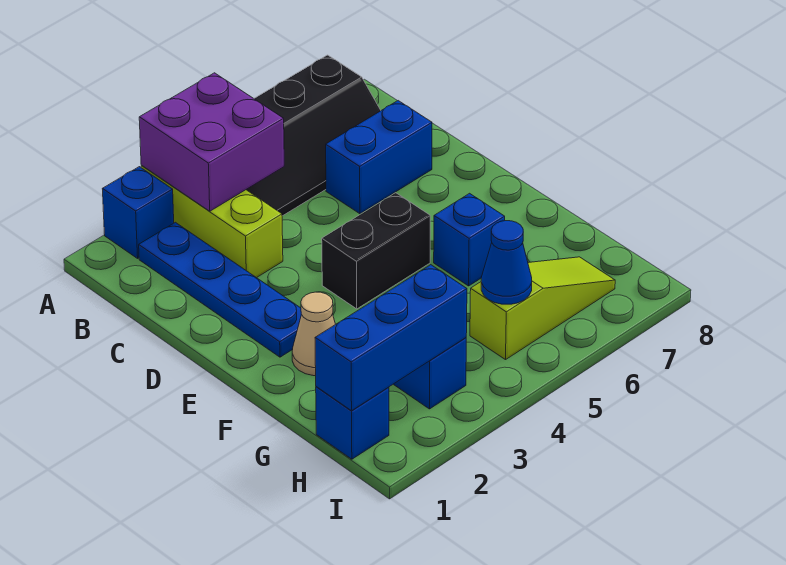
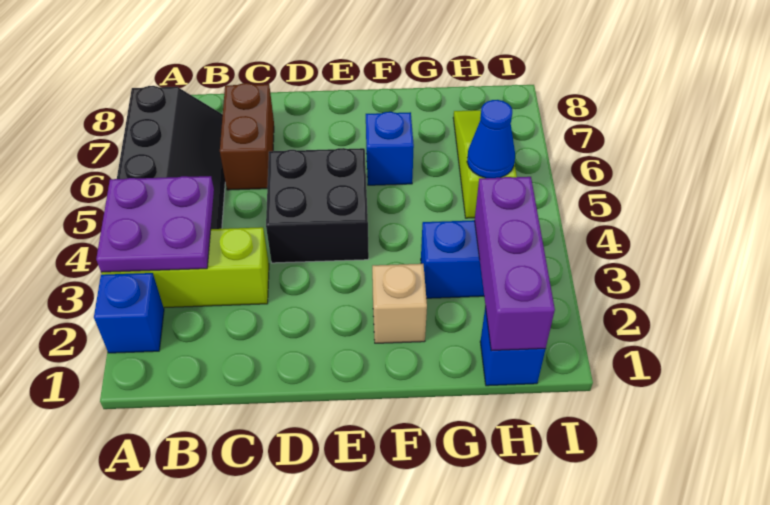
purple 2x2 brick [139,73,284,211] -> purple 2x2 plate [96,176,214,272]
blue 1x4 plate [139,222,301,357] -> none
blue 1x2 brick [326,101,432,214] -> brown 1x2 brick [220,83,274,190]
black 1x2 brick [322,193,430,309] -> black 2x2 brick [266,148,369,263]
tan 1x1 cone [292,292,335,376] -> tan 1x1 brick [372,264,427,343]
blue 1x3 brick [315,265,467,411] -> purple 1x3 brick [475,177,555,350]

